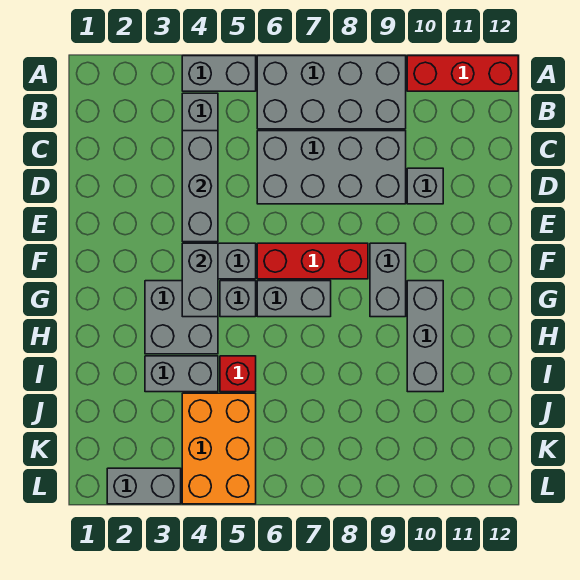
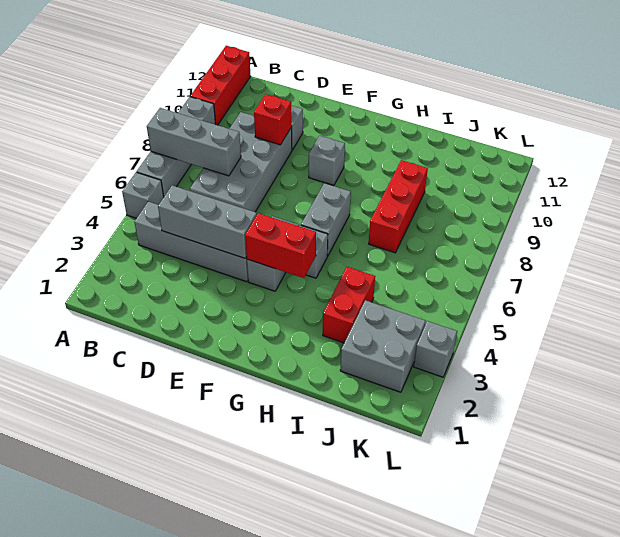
grey 1x2 brick [182,56,256,91] -> grey 1x1 brick [122,172,164,218]
grey 2x4 brick [257,56,406,129] -> grey 1x4 brick [137,97,216,196]
grey 1x2 brick [182,243,218,317] -> red 1x2 brick [245,213,316,278]
red 1x3 brick [257,243,368,279] -> red 1x3 brick moved to [369,160,428,253]
grey 1x2 brick [370,243,406,317] -> grey 1x1 brick [309,136,345,185]
grey 2x2 brick [145,281,218,354] -> grey 2x2 brick moved to [340,300,425,392]
grey 1x3 brick [407,281,443,392] -> grey 1x3 brick moved to [147,108,241,176]
grey 1x2 brick [145,356,218,392] -> red 1x2 brick [323,267,375,343]
red 1x1 brick [220,356,256,392] -> red 1x1 brick moved to [254,94,292,145]
orange 2x3 brick [182,393,256,504] -> none
grey 1x2 brick [107,468,181,504] -> grey 1x1 brick [414,321,457,377]

